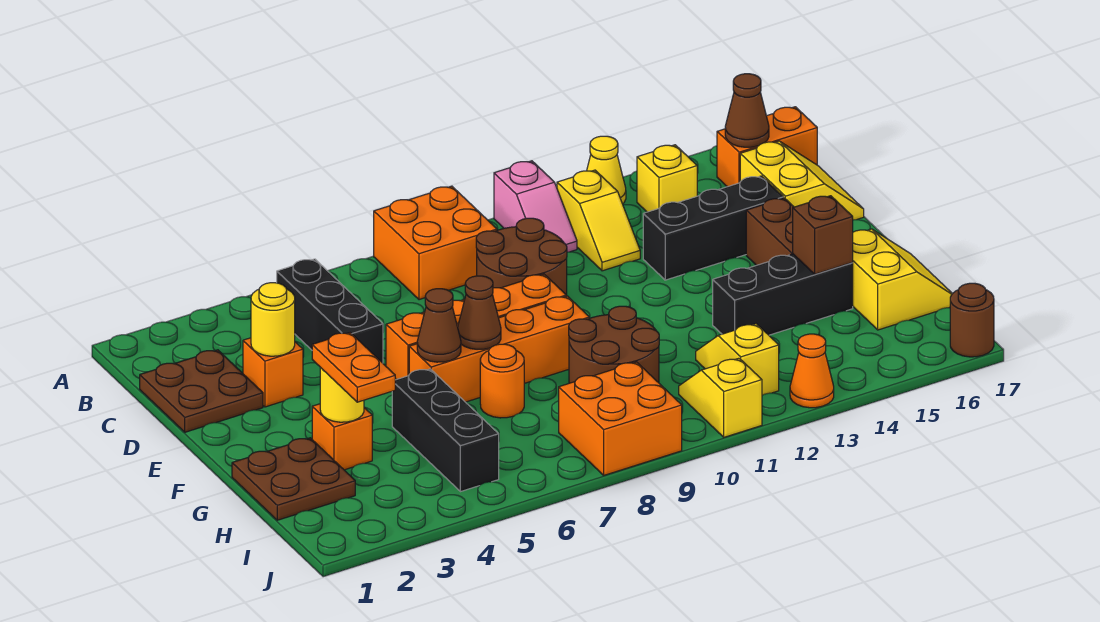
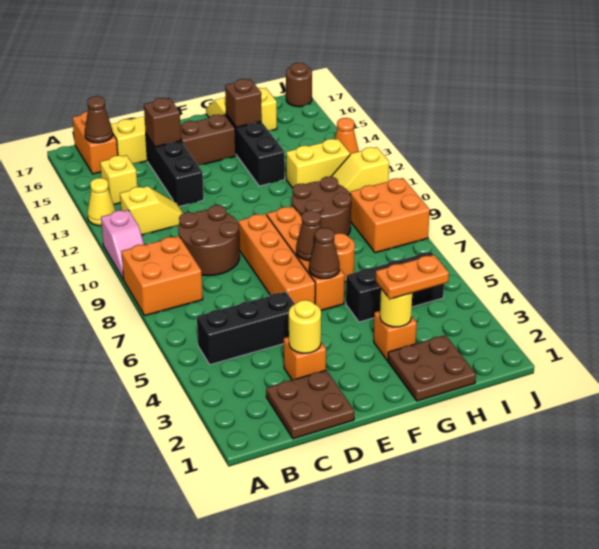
pink 1x2 slope [494,161,577,252] -> pink 1x2 slope turned to [101,210,144,279]
none -> brown 1x1 brick [144,98,181,147]
yellow 1x2 slope [696,324,779,395] -> yellow 1x2 brick [286,139,350,188]

